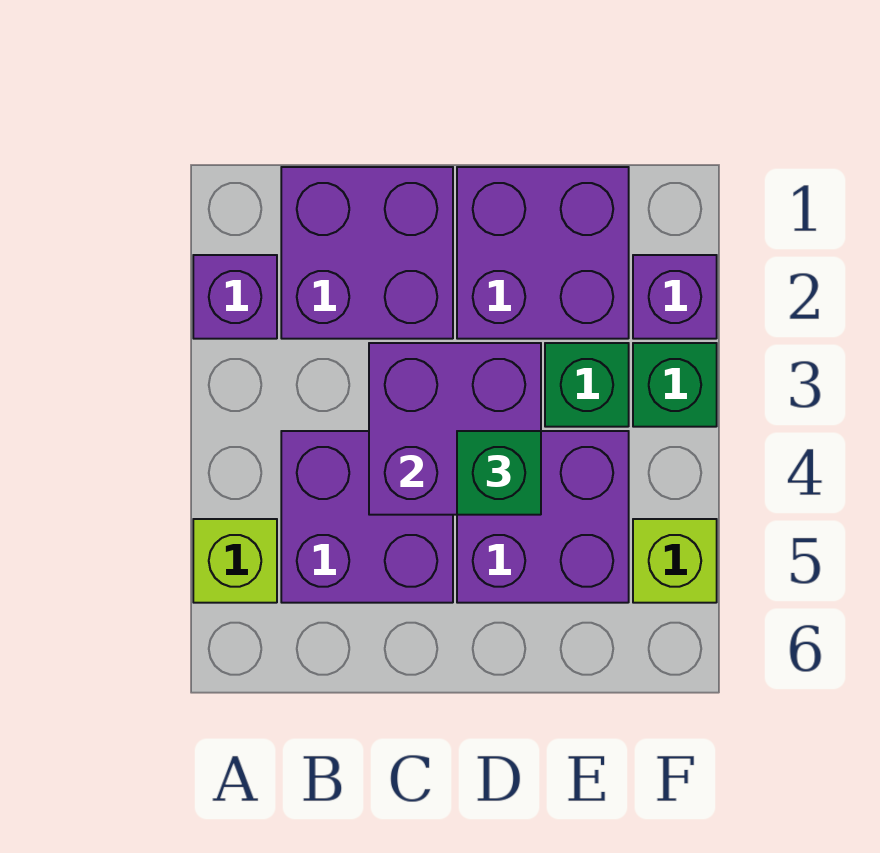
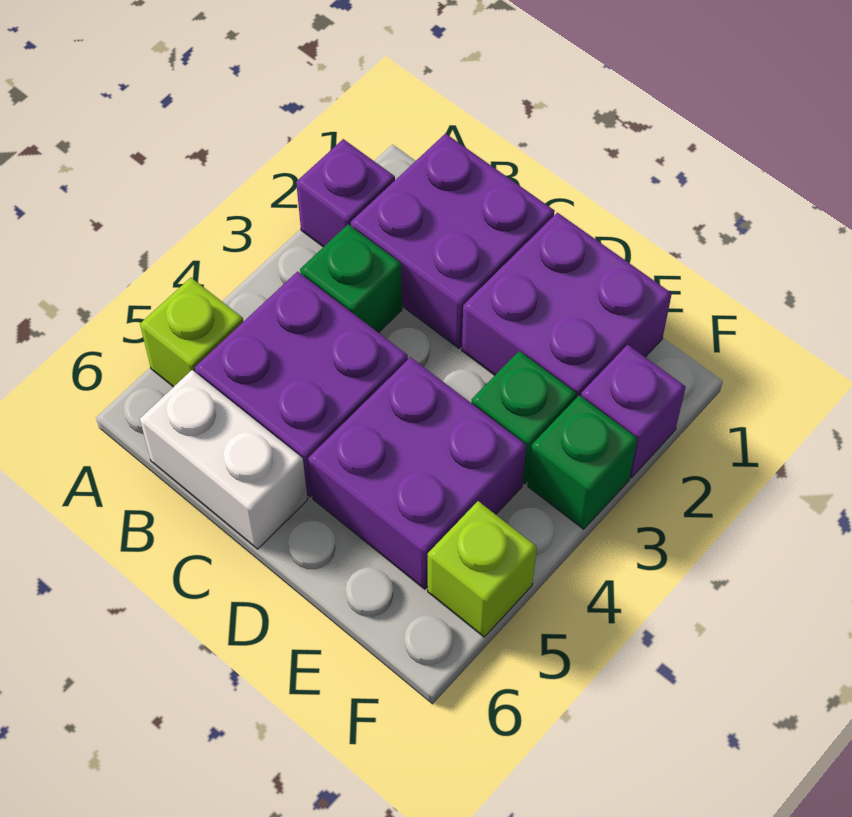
none -> white 1x2 brick [140,370,308,549]
purple 2x2 brick [369,343,541,515] -> none
green 1x1 brick [457,431,541,515] -> green 1x1 brick moved to [300,224,402,333]

